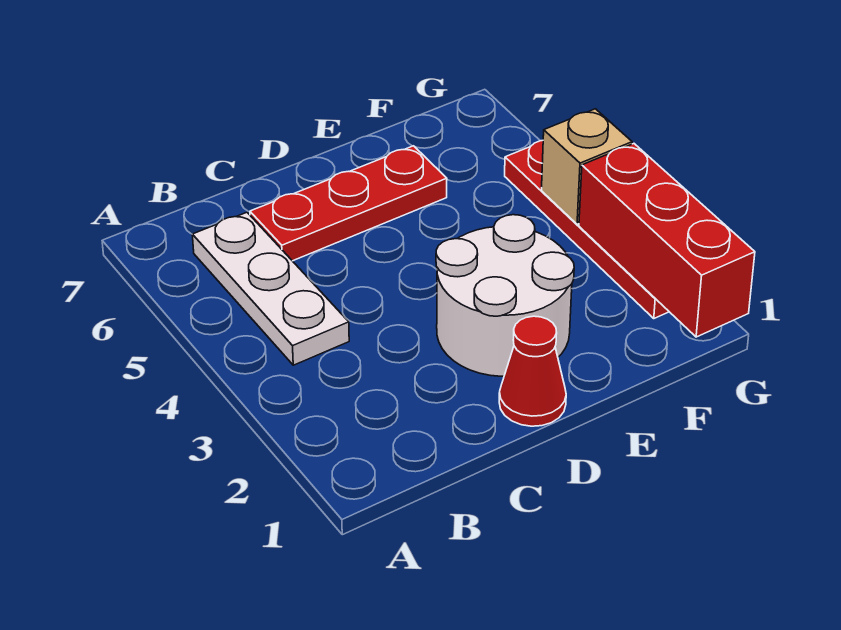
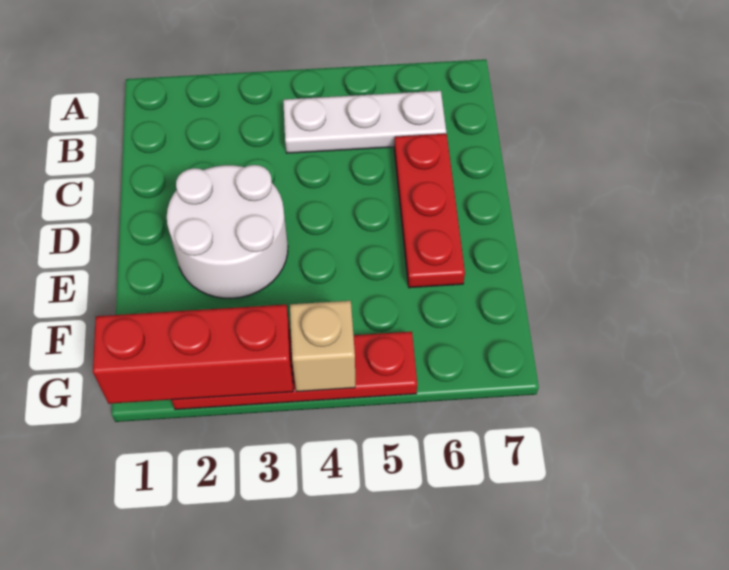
red 1x1 cone [499,316,566,426] -> none

